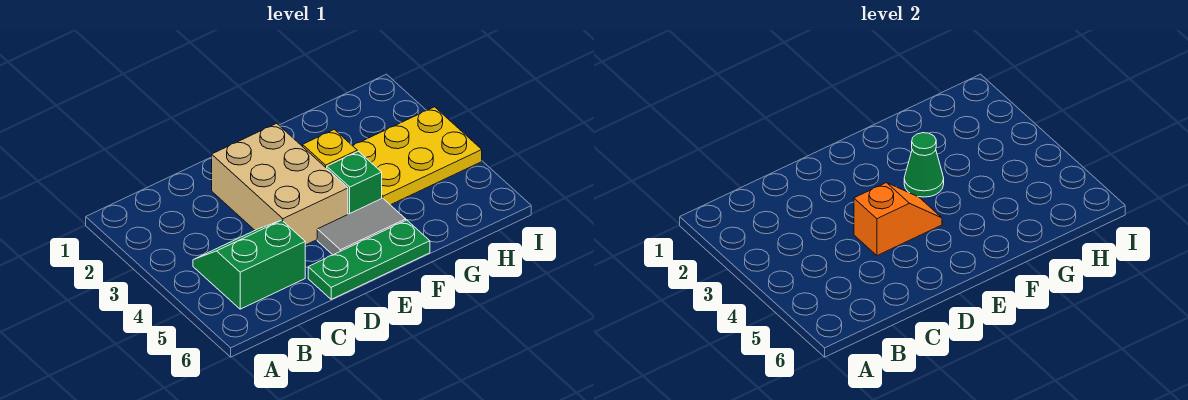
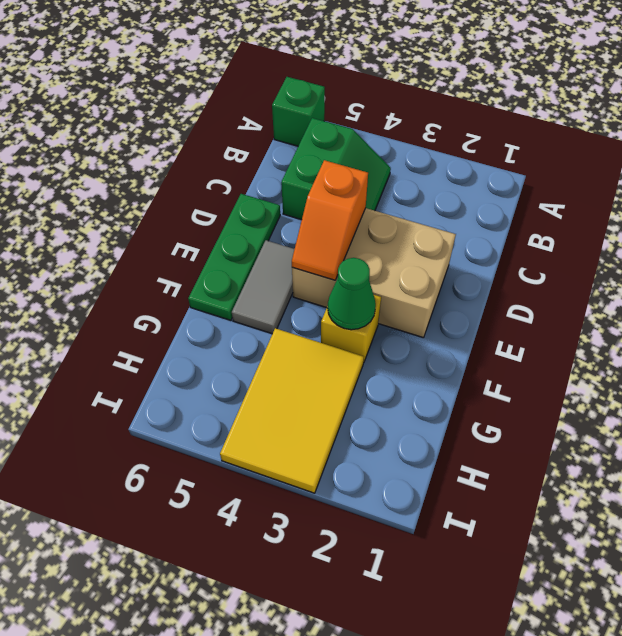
green 1x1 brick [327,151,382,214] -> green 1x1 brick moved to [272,77,325,146]
yellow 2x3 plate [353,107,482,205] -> yellow 2x3 tile [220,328,364,493]

